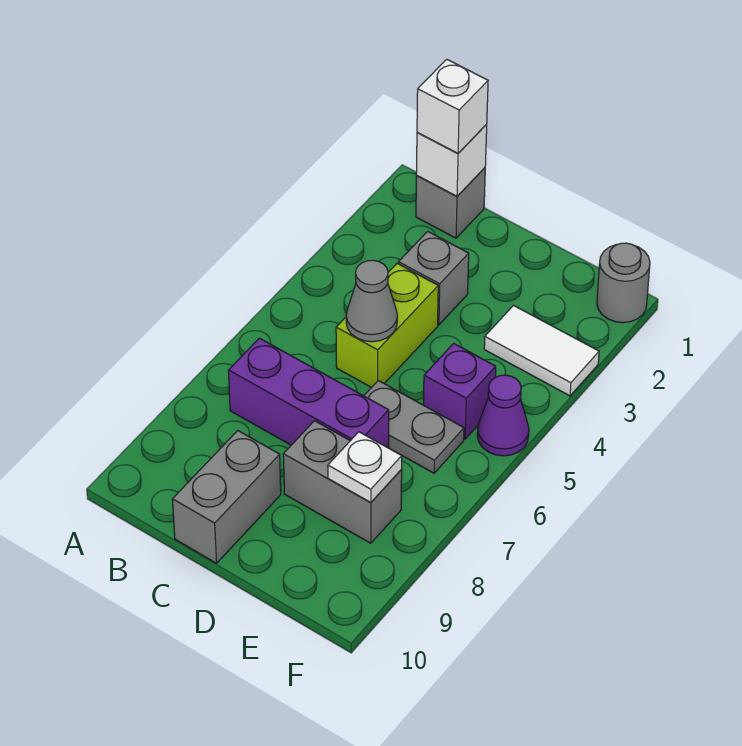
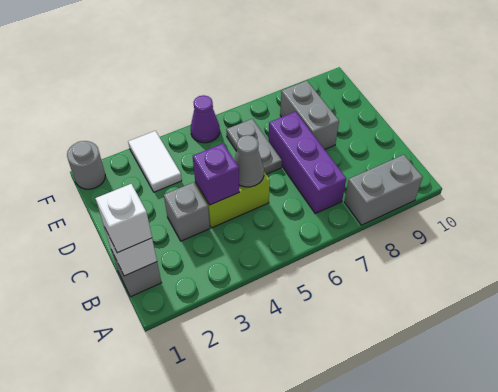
grey 1x2 brick [172,431,281,563] -> grey 1x2 brick moved to [344,155,423,225]
purple 1x1 brick [423,343,496,439] -> purple 1x1 brick moved to [193,144,239,205]
white 1x1 plate [328,432,402,503] -> none

